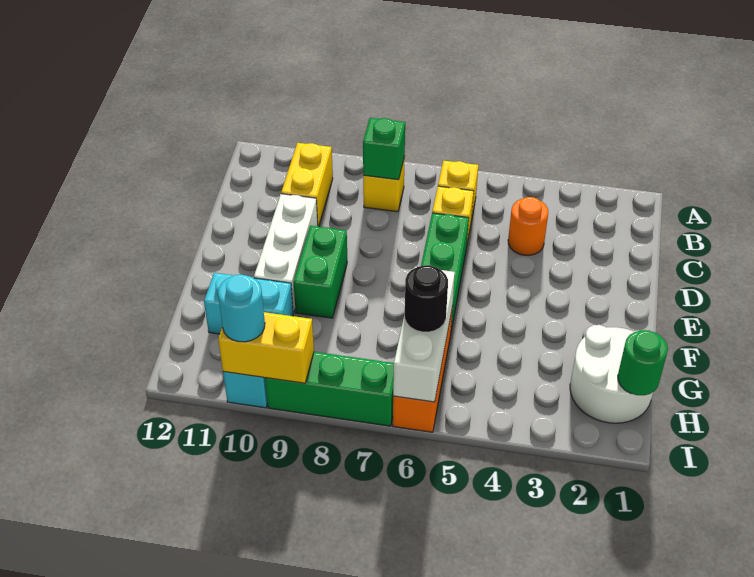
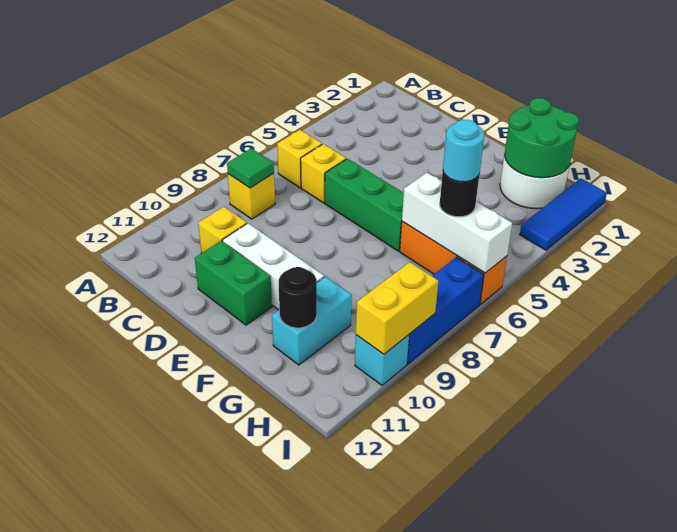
green 1x1 brick [363,118,405,180] -> green 1x1 tile [227,148,274,188]
yellow 1x2 brick [281,143,333,227] -> yellow 1x1 brick [198,207,247,253]
orange 1x1 round brick [508,197,548,255] -> none
green 1x2 brick [293,226,347,318] -> green 1x2 brick moved to [195,241,272,325]
none -> black 1x1 round brick [279,267,317,328]
green 1x1 round brick [618,330,668,395] -> green 2x2 round brick [505,98,579,178]
none -> blue 1x3 tile [520,178,607,250]
green 1x3 brick [265,352,394,426] -> blue 1x3 brick [407,257,484,364]
cyan 1x1 round brick [218,275,265,342] -> cyan 1x1 round brick moved to [443,120,484,182]

